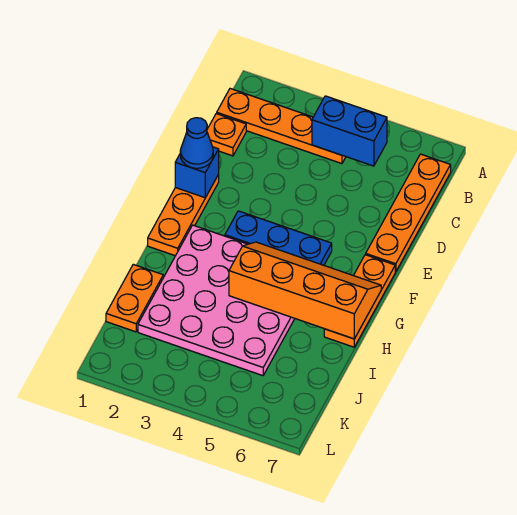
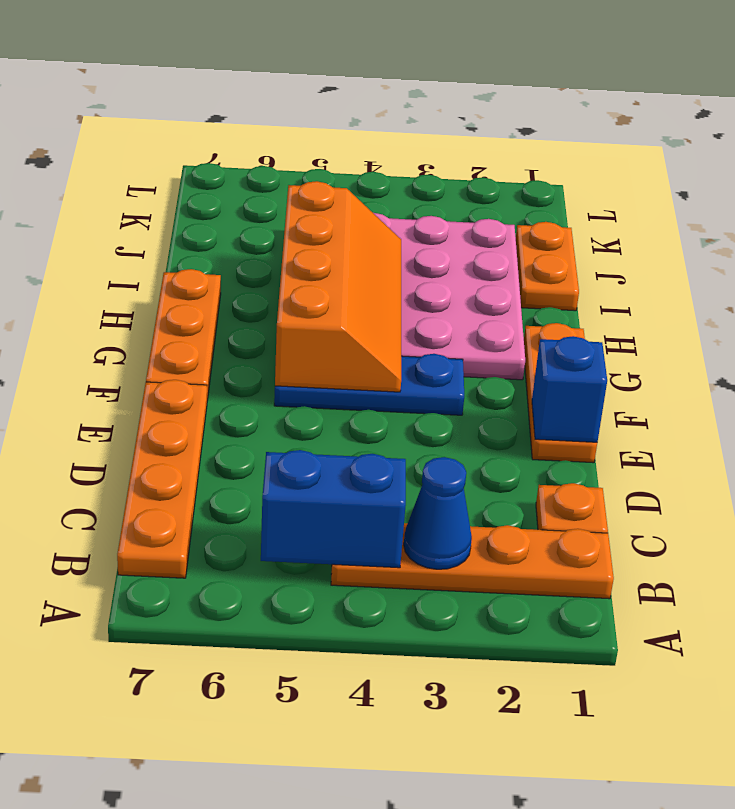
blue 1x1 cone [180,118,213,168] -> blue 1x1 cone moved to [404,457,472,569]
orange 2x4 slope [229,242,381,339] -> orange 2x4 slope turned to [275,181,401,392]

